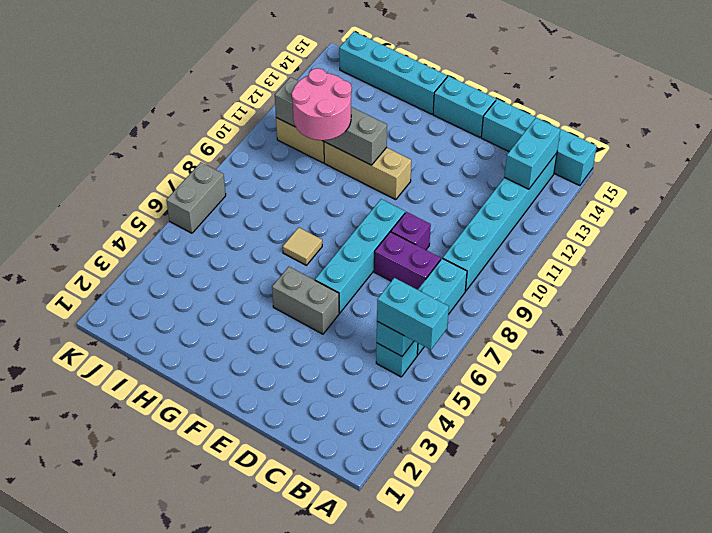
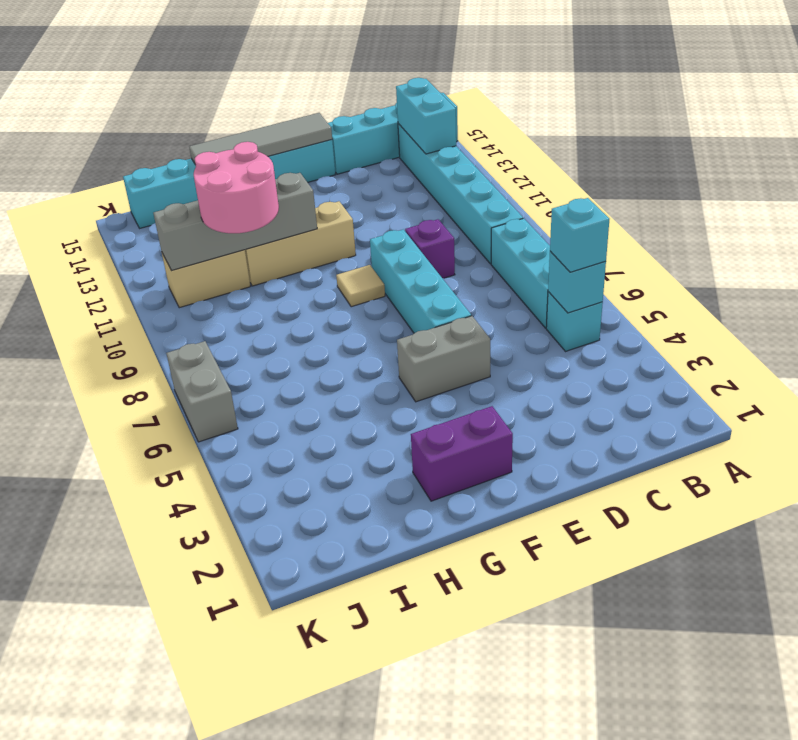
cyan 1x2 brick [377,278,449,350] -> cyan 1x1 brick [550,198,609,272]
purple 1x2 brick [374,232,441,290] -> purple 1x2 brick moved to [411,406,513,501]
none -> grey 1x4 tile [189,113,332,163]
tan 1x1 tile [283,227,322,265] -> tan 1x1 tile moved to [336,265,385,307]

